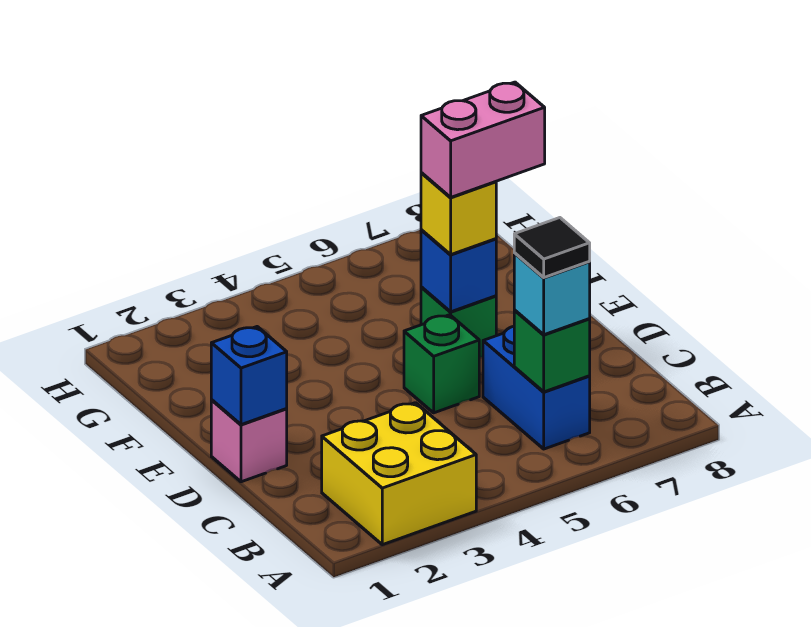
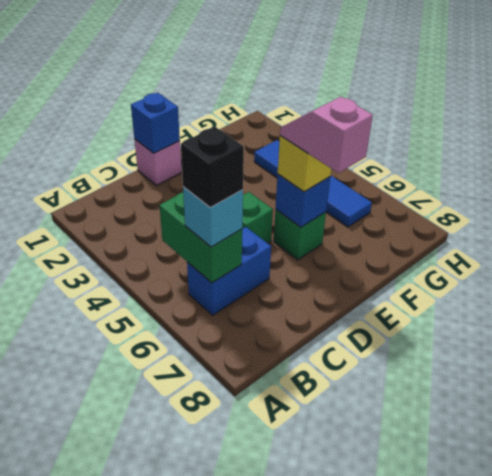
yellow 2x2 brick [322,403,476,545] -> none
green 1x1 brick [514,310,590,392] -> green 1x2 brick [159,192,242,283]
black 1x1 tile [514,218,590,278] -> black 1x1 brick [181,127,244,208]
pink 1x2 brick [421,82,545,198] -> pink 1x2 slope [280,97,373,173]
none -> blue 1x4 tile [254,140,372,227]

